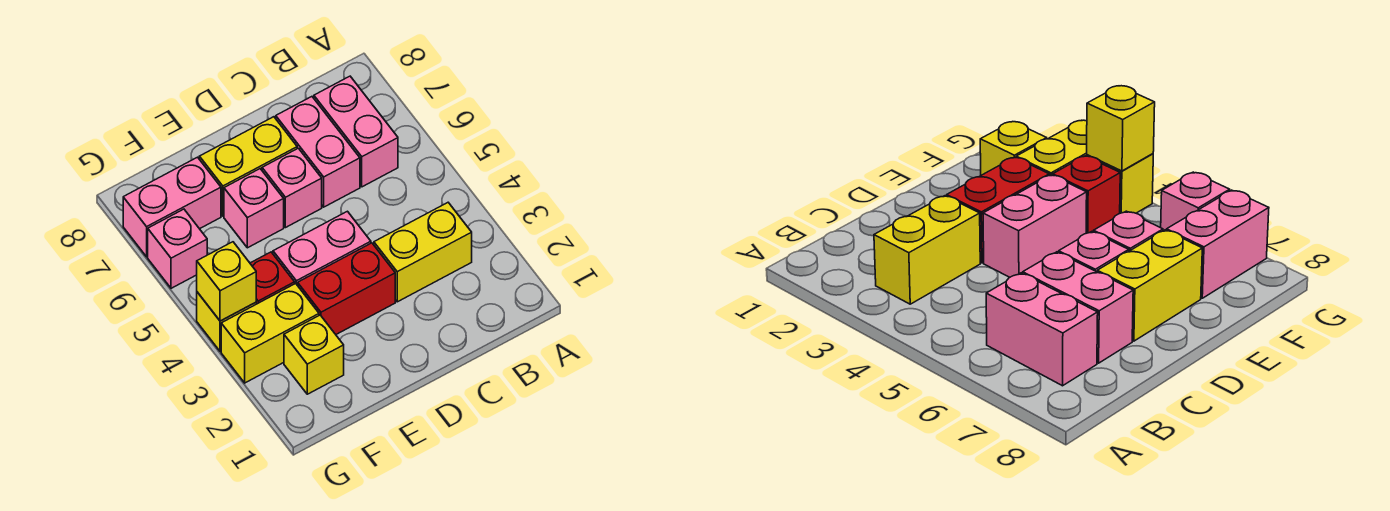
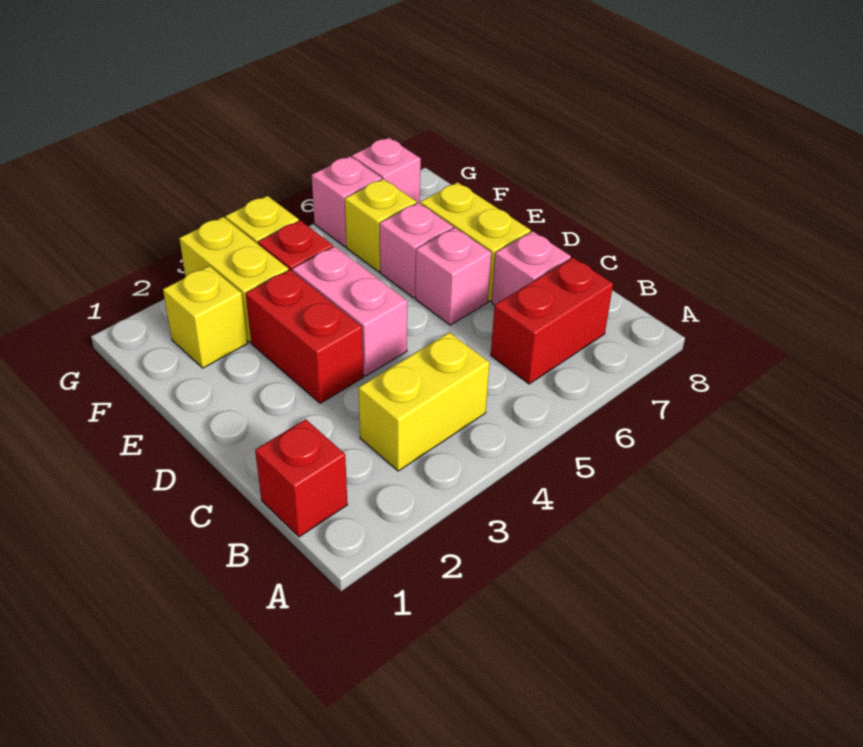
none -> red 1x1 brick [255,419,347,537]
yellow 1x2 brick [374,203,472,302] -> yellow 1x2 brick turned to [358,332,489,471]
pink 1x2 brick [314,76,398,187] -> red 1x2 brick [491,258,613,384]
pink 1x2 brick [276,97,360,207] -> pink 1x1 brick [492,231,571,305]
pink 1x2 brick [123,157,221,257] -> pink 1x1 brick [352,138,421,203]
yellow 1x1 brick [197,242,256,321] -> yellow 1x1 brick moved to [345,179,417,272]

